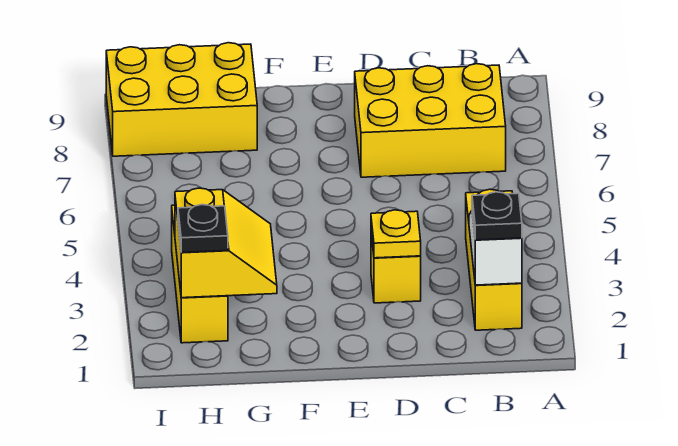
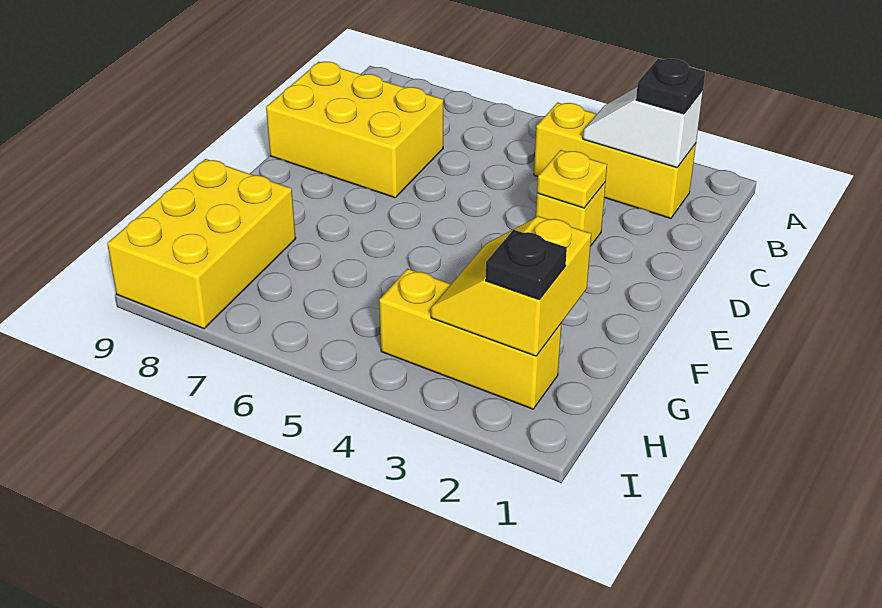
yellow 2x3 brick [355,64,506,177] -> yellow 2x3 brick turned to [266,62,443,198]
yellow 2x2 slope [175,188,277,298] -> yellow 2x2 slope turned to [431,216,591,356]

